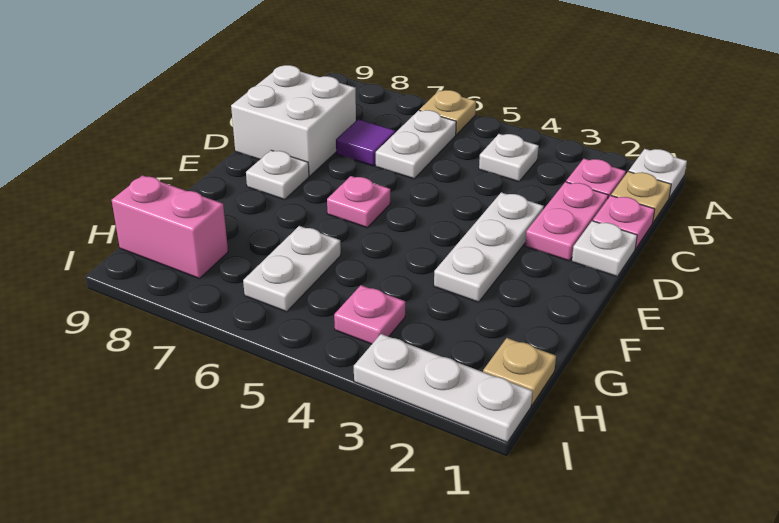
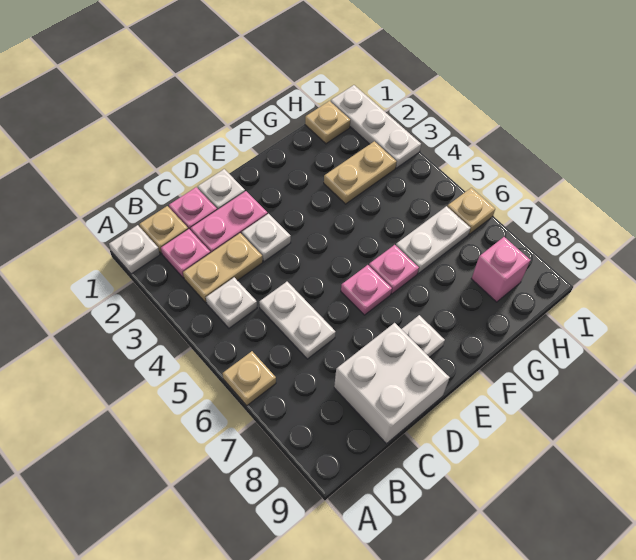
none -> tan 1x2 plate [183,233,263,303]
white 1x2 plate [376,110,456,179] -> white 1x2 plate turned to [259,282,336,359]
purple 1x1 tile [336,119,395,166] -> none
white 1x3 plate [434,192,544,302] -> white 1x1 plate [242,214,291,262]
none -> tan 1x2 plate [324,141,396,204]
pink 1x1 plate [334,285,405,344] -> pink 1x1 plate moved to [369,245,419,294]
pink 1x2 brick [112,175,228,279] -> pink 1x1 brick [471,237,530,302]
none -> tan 1x1 plate [447,188,495,234]

